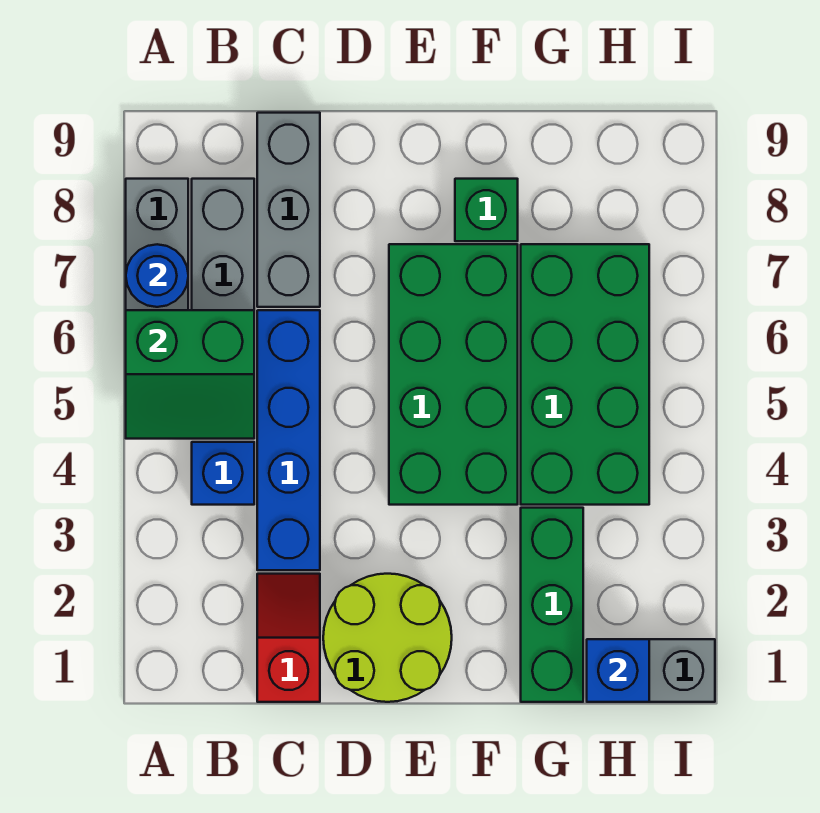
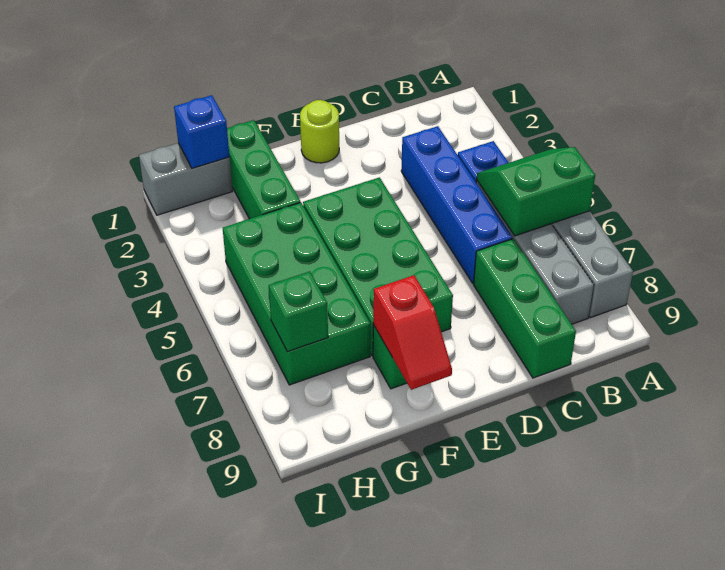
blue 1x1 round brick [126,244,188,307] -> none
red 1x2 slope [257,574,320,702] -> red 1x2 slope moved to [373,275,452,390]
grey 1x3 brick [257,113,320,307] -> green 1x3 brick [474,239,576,378]
lime 2x2 round brick [323,574,452,702] -> lime 1x1 round brick [300,100,339,163]
none -> green 1x1 brick [269,271,328,352]

